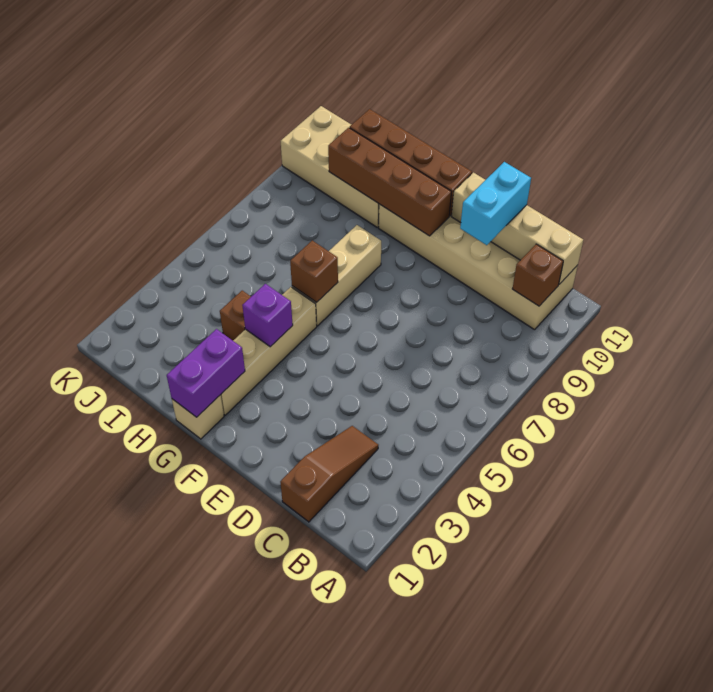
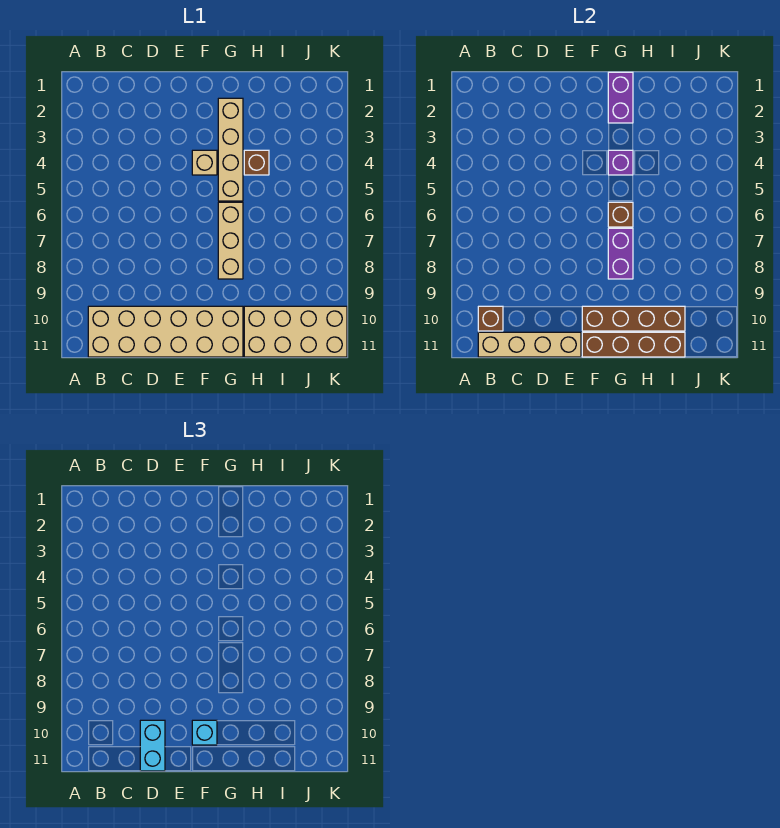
brown 1x3 slope [280,426,378,522] -> none
none -> cyan 1x1 brick [192,720,217,745]
tan 1x1 brick [172,395,224,439] -> tan 1x1 brick moved to [192,150,217,175]
none -> purple 1x2 brick [608,228,633,279]

